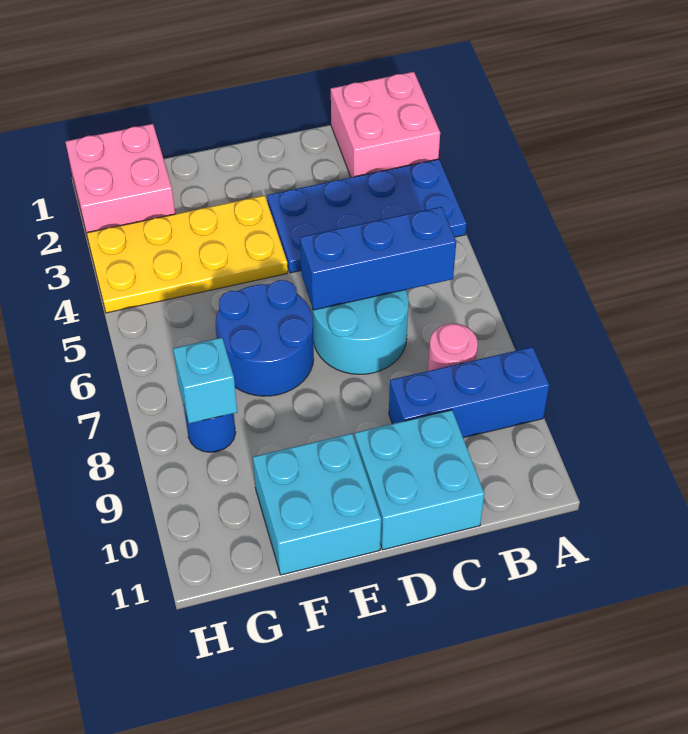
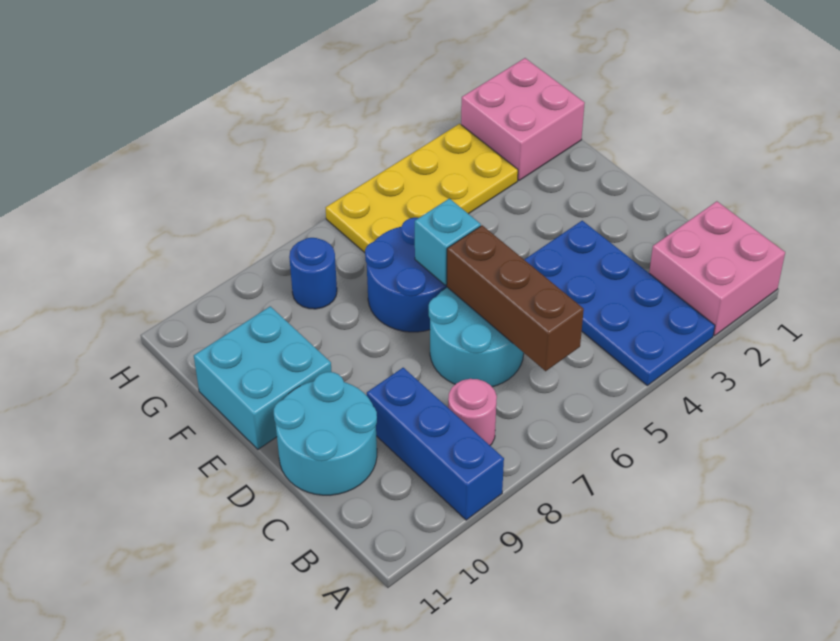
blue 1x3 brick [300,207,456,310] -> brown 1x3 brick [447,225,584,371]
cyan 2x2 brick [355,410,484,550] -> cyan 2x2 round brick [274,372,377,495]
yellow 2x4 plate [87,196,288,313] -> yellow 2x4 plate turned to [326,124,518,253]
cyan 1x1 brick [173,338,237,423] -> cyan 1x1 brick moved to [415,199,481,285]

